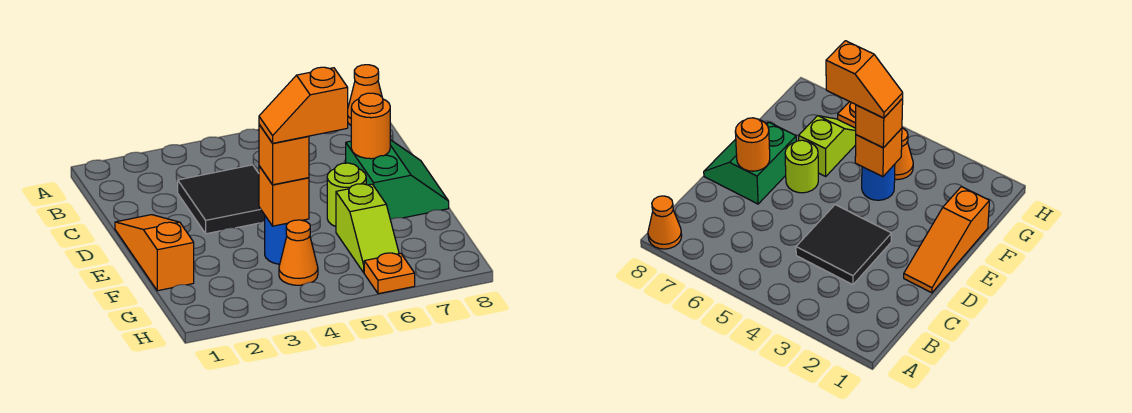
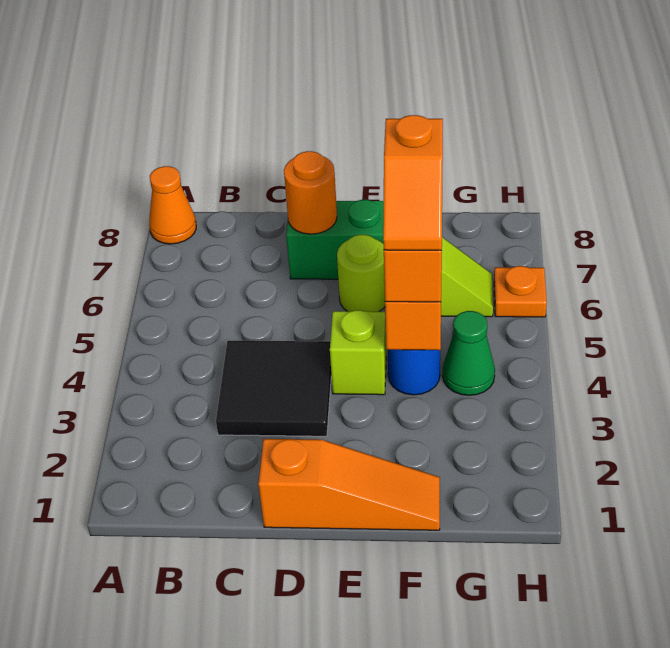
orange 1x3 slope [115,215,194,291] -> orange 1x3 slope turned to [258,439,440,530]
none -> lime 1x1 brick [330,310,386,395]
orange 1x1 cone [279,220,318,285] -> green 1x1 cone [443,311,495,395]

